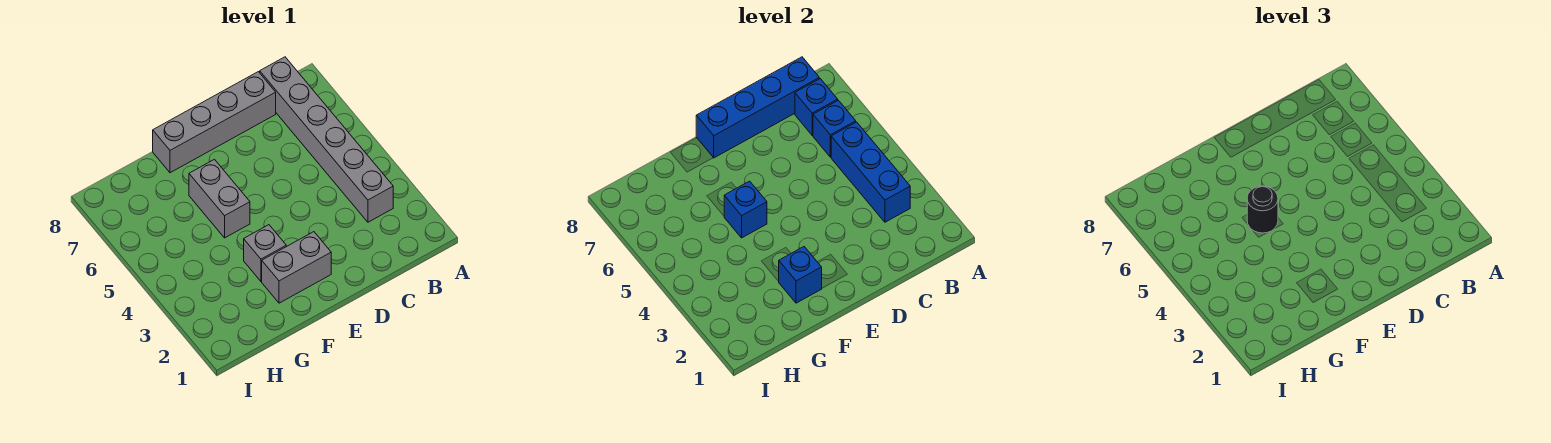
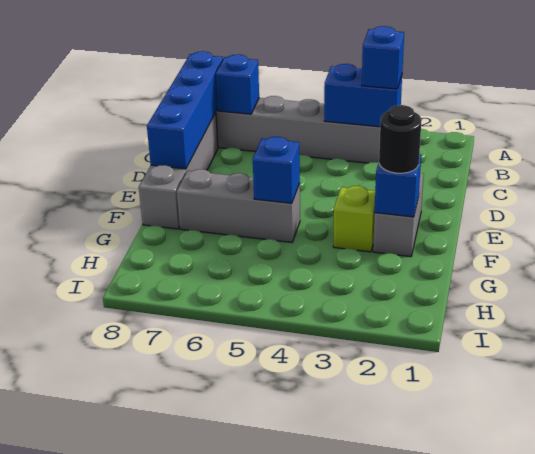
blue 1x3 brick [831,122,910,222] -> blue 1x2 brick [324,64,402,127]
blue 1x1 brick [813,100,856,157] -> blue 1x1 brick moved to [362,26,404,89]
grey 1x1 brick [244,225,286,281] -> lime 1x1 brick [333,186,375,252]
grey 1x2 brick [189,159,250,238] -> grey 1x3 brick [177,169,300,243]
black 1x1 round brick [1247,186,1278,233] -> black 1x1 round brick moved to [379,105,421,173]

